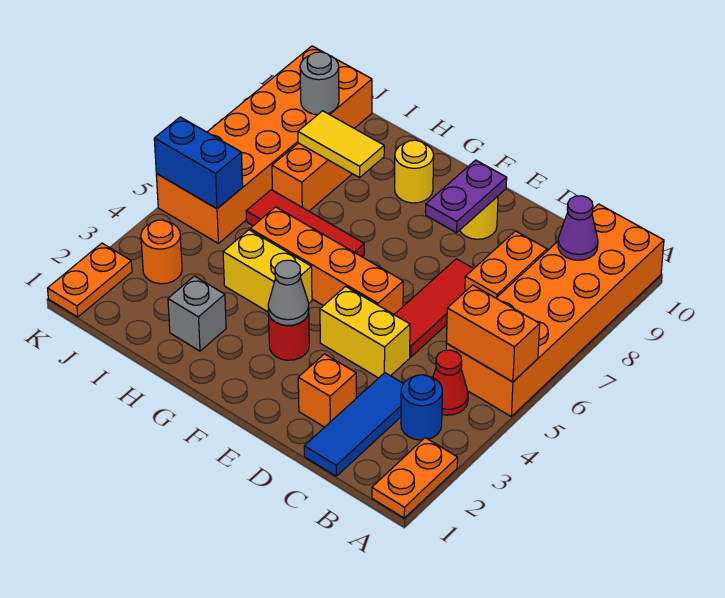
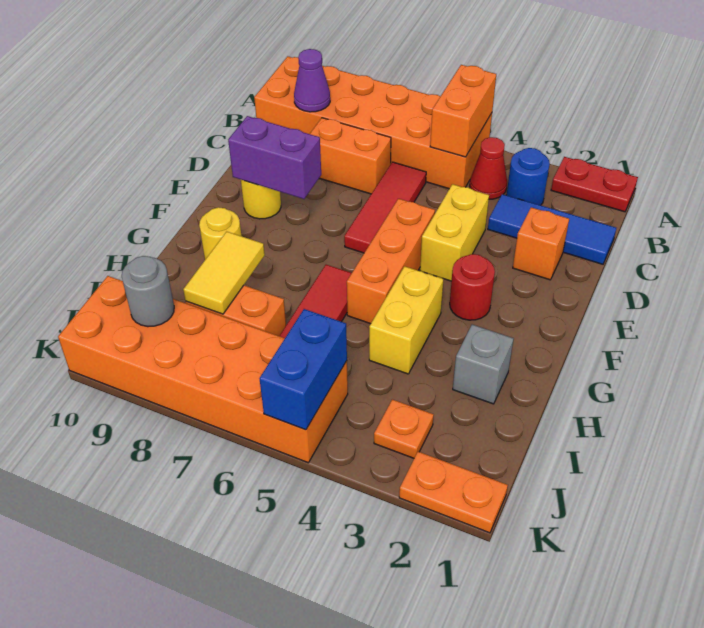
orange 1x2 plate [372,438,458,518] -> red 1x2 plate [551,157,638,212]
red 1x3 tile [394,259,474,357] -> red 1x3 tile turned to [344,162,426,253]
orange 1x4 brick [250,207,403,314] -> orange 1x3 brick [347,199,435,324]
purple 1x2 plate [426,160,507,233] -> purple 1x2 brick [228,116,321,199]
grey 1x1 cone [268,260,309,326] -> none
orange 1x1 round brick [141,220,182,284] -> orange 1x1 plate [374,399,434,458]

